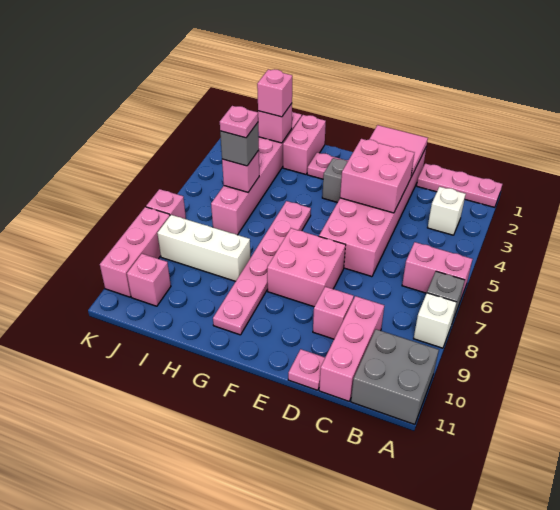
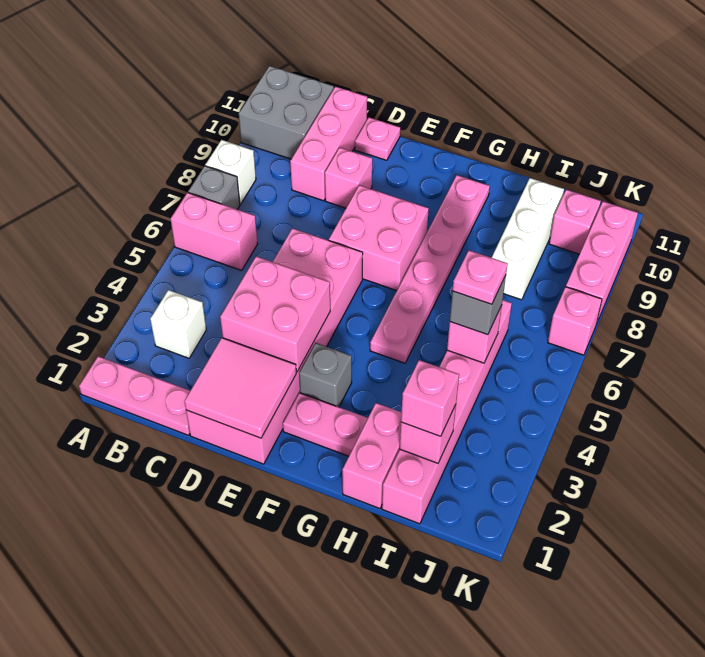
white 1x3 brick [157,215,251,281] -> white 1x3 brick turned to [492,178,564,300]

